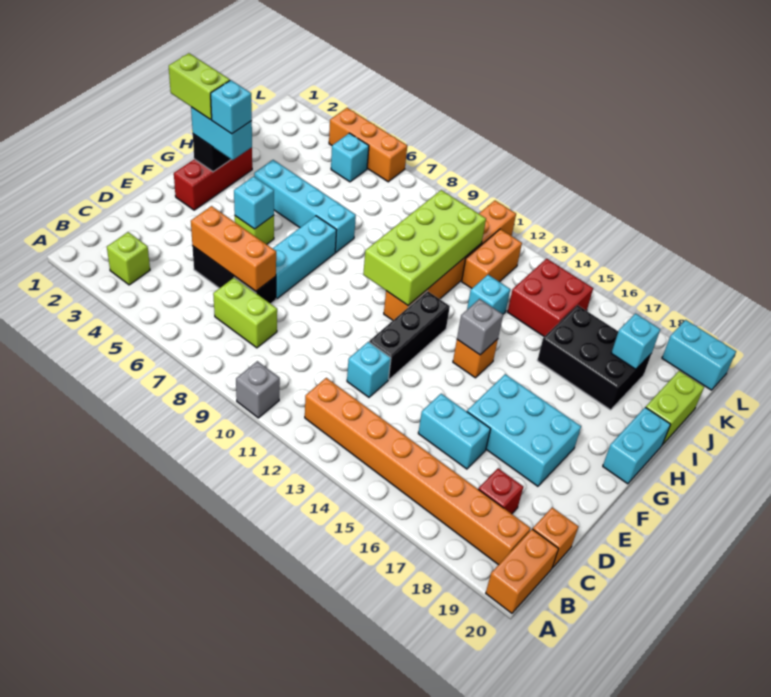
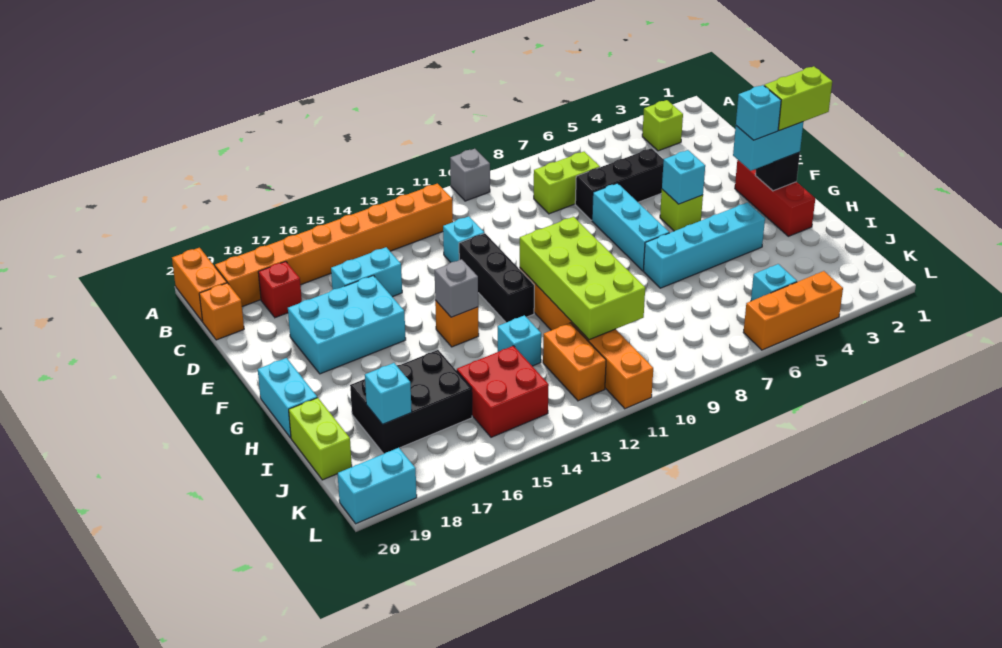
orange 1x3 brick [191,206,276,291] -> none

